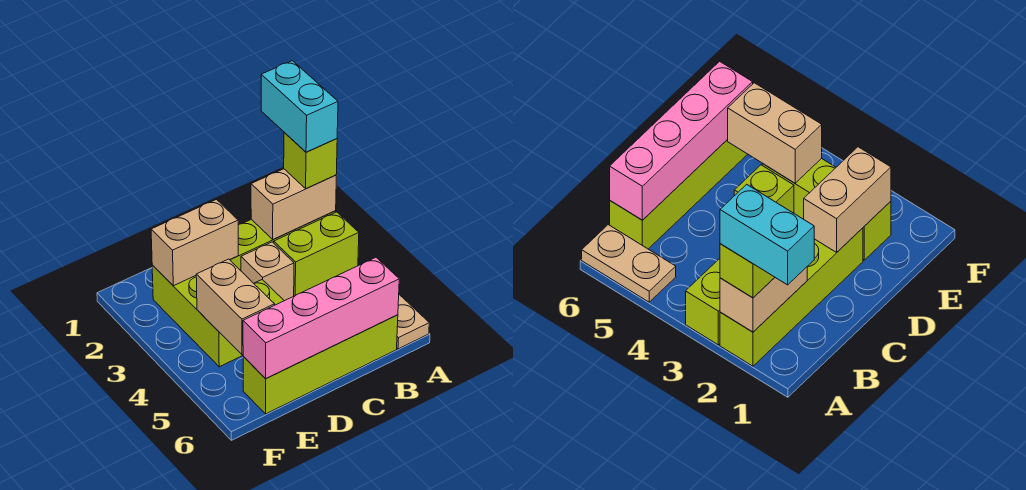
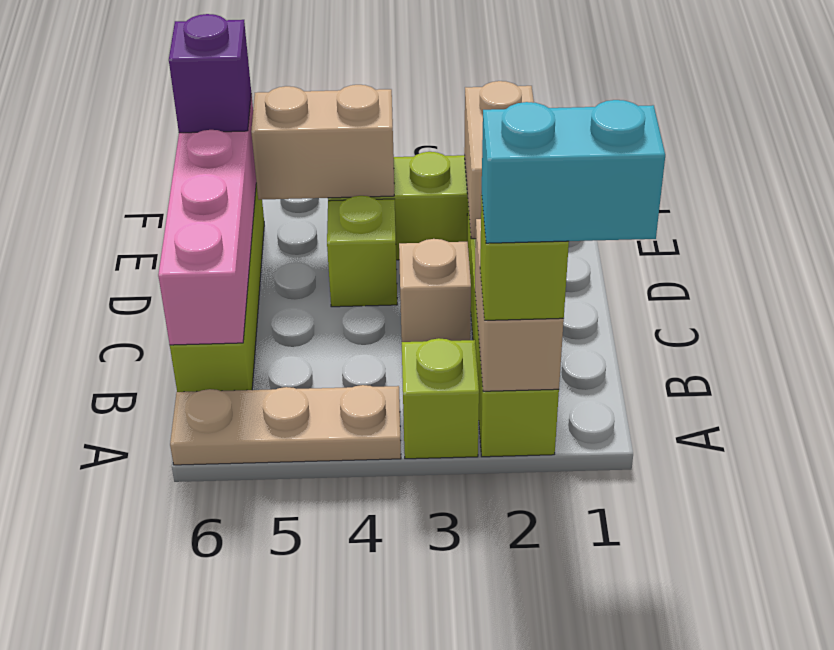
lime 1x2 brick [274,212,359,296] -> lime 1x1 brick [402,338,479,459]
tan 1x2 plate [397,295,429,349] -> tan 1x3 plate [170,385,401,465]
none -> purple 1x1 brick [169,14,251,133]

